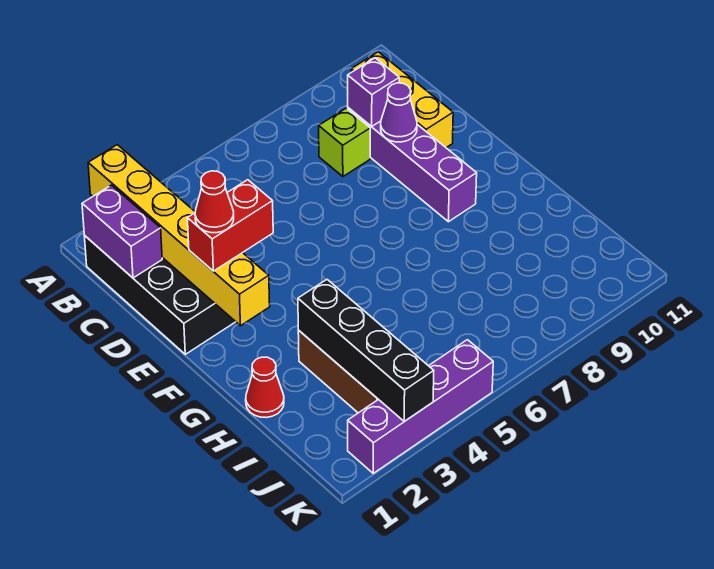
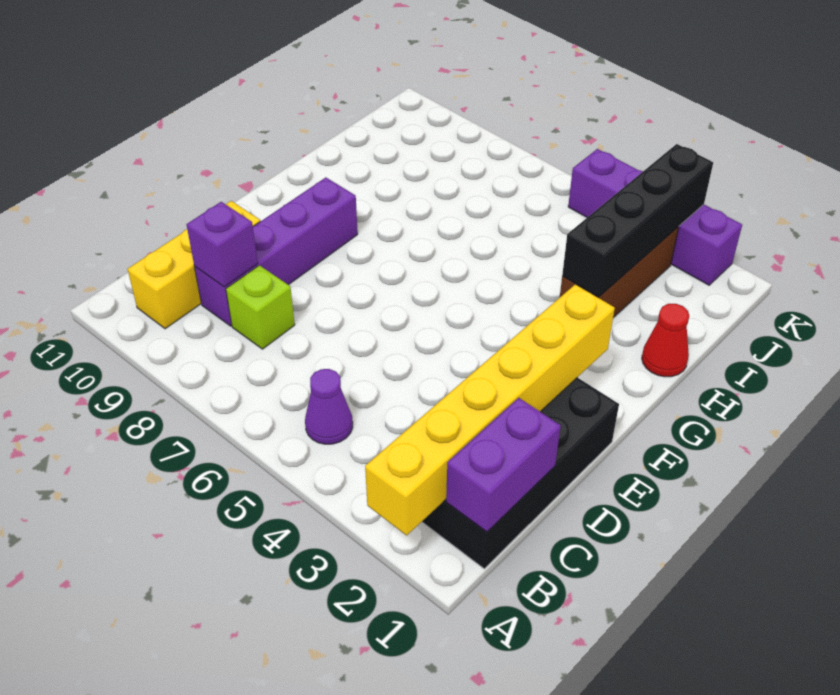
purple 1x1 cone [381,83,417,142] -> purple 1x1 cone moved to [305,369,353,444]
red 1x2 brick [187,180,273,271] -> none
red 1x1 cone [195,171,234,233] -> none

